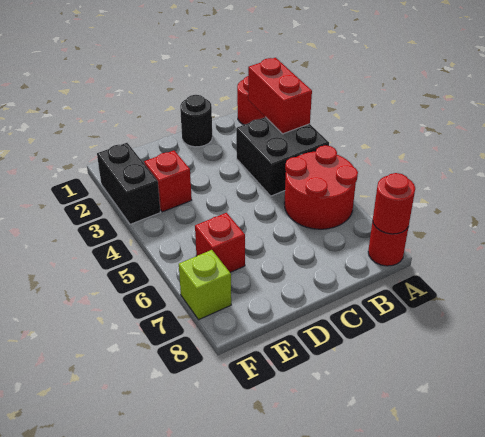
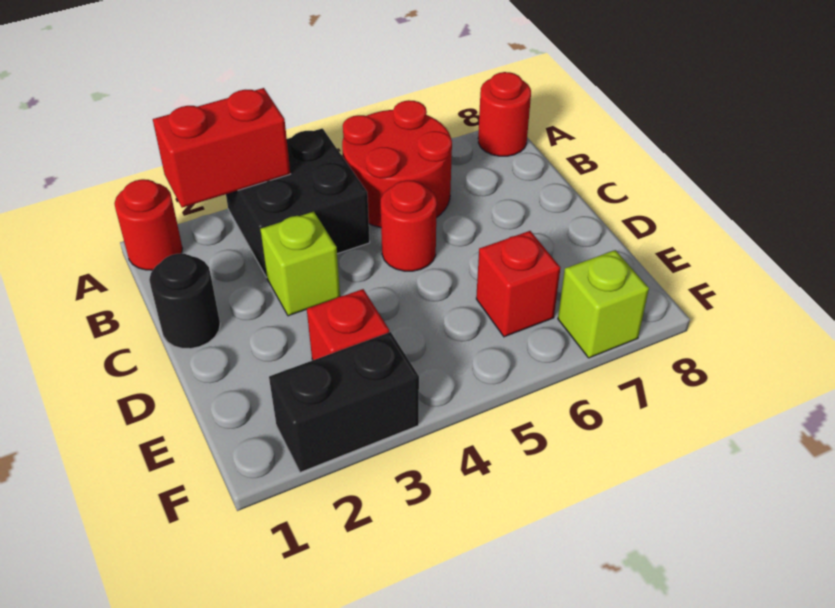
red 1x1 round brick [373,173,415,234] -> red 1x1 round brick moved to [381,180,437,271]
none -> lime 1x1 brick [260,212,340,316]

